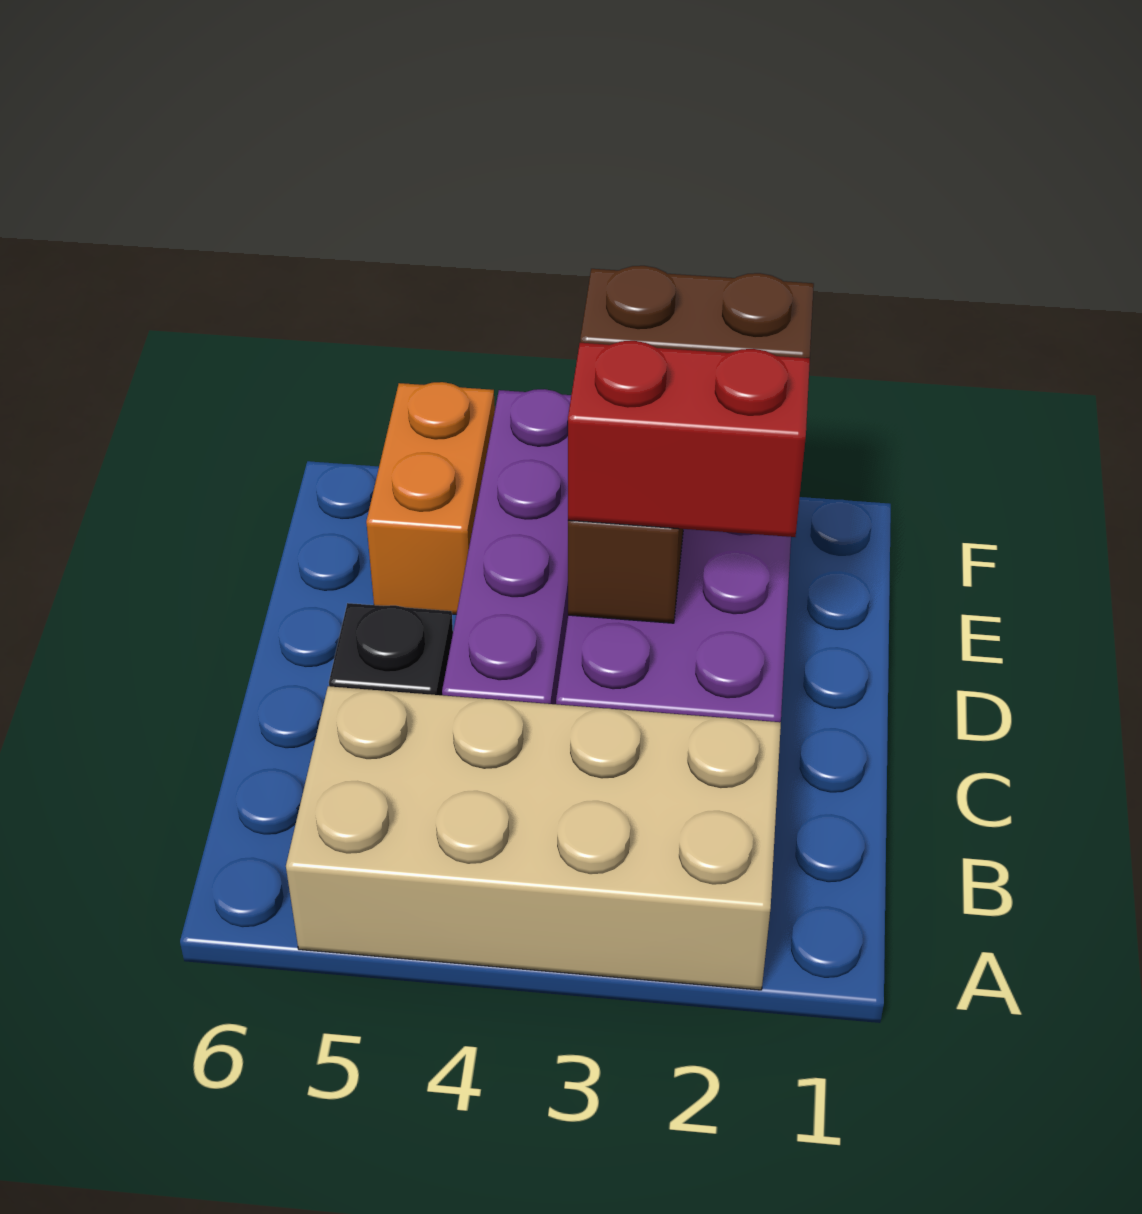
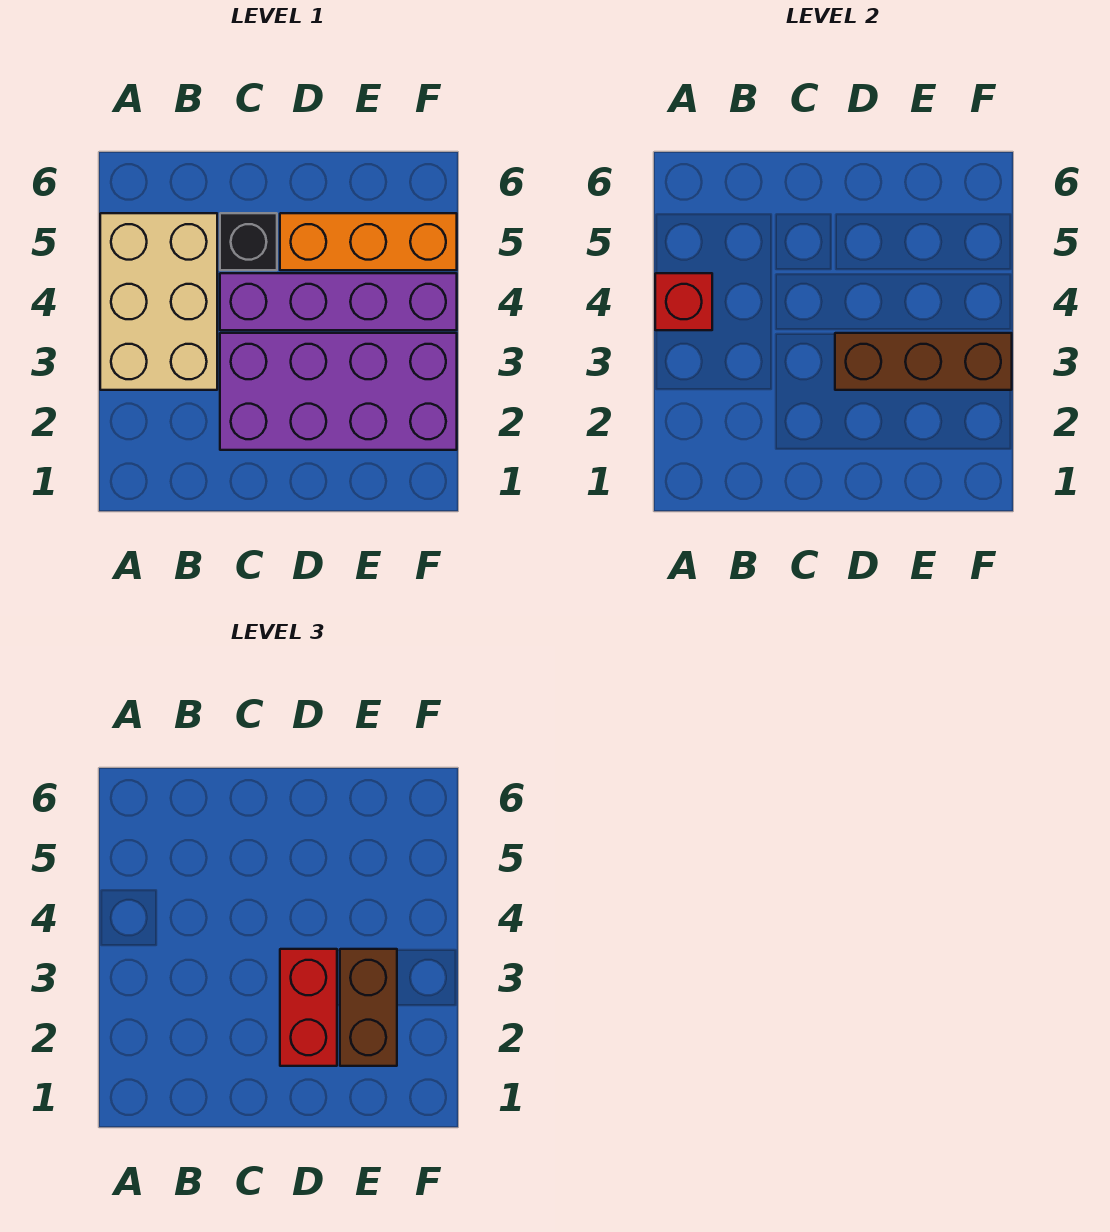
tan 2x4 brick [286,686,781,990] -> tan 2x3 brick [100,213,217,390]
none -> red 1x1 brick [655,273,712,330]
orange 1x2 brick [366,382,495,614] -> orange 1x3 brick [280,213,457,270]

